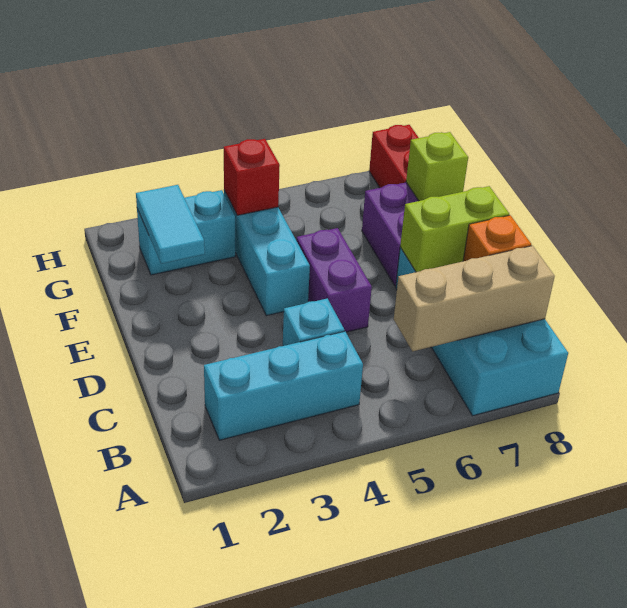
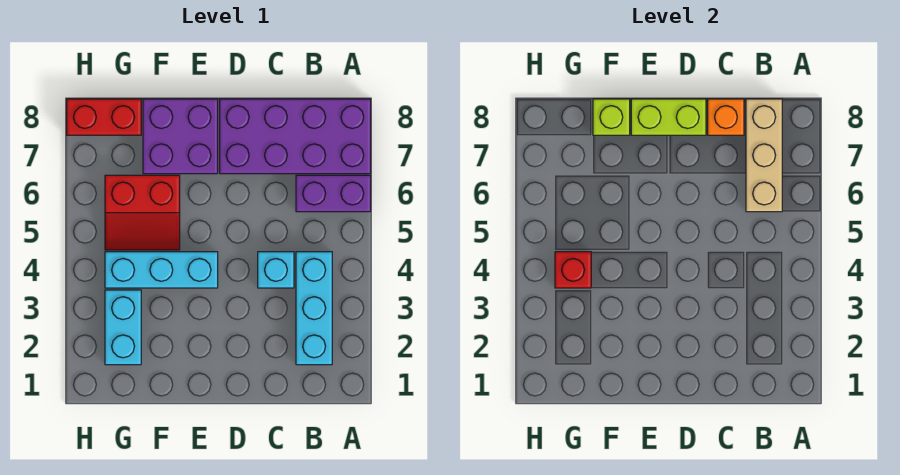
cyan 2x4 brick [396,248,568,416] -> purple 2x4 brick [220,99,371,174]
purple 1x2 brick [296,228,372,332] -> purple 1x2 brick moved to [296,175,371,212]
lime 1x2 brick [400,186,509,272] -> lime 1x2 brick turned to [631,99,706,135]
cyan 1x2 tile [136,185,205,264] -> none
none -> red 2x2 slope [105,175,180,250]

